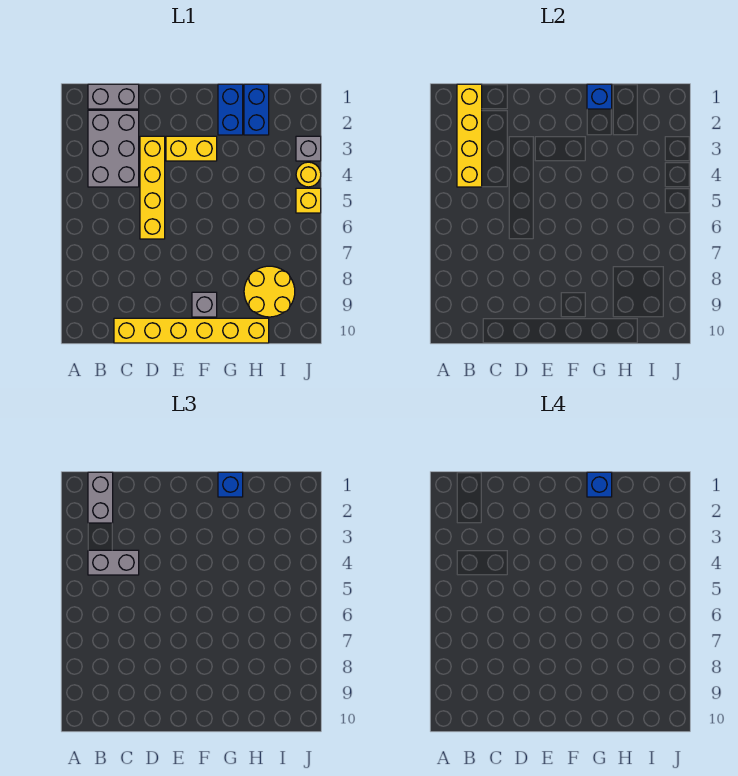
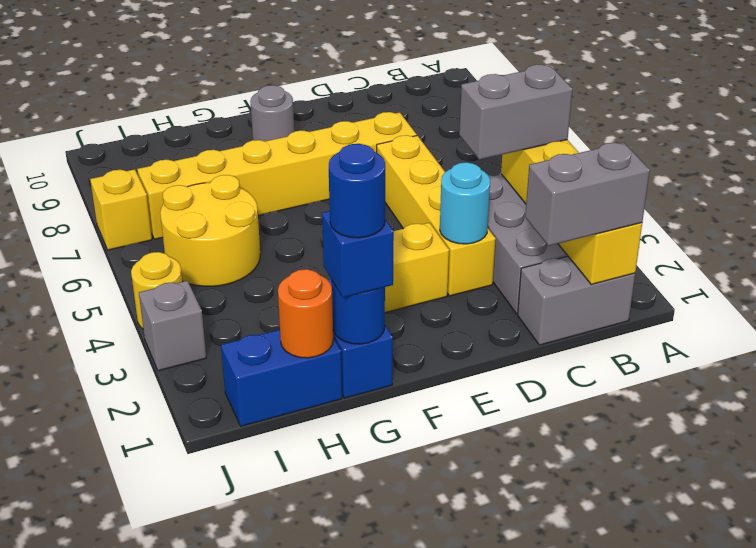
grey 1x2 brick [88,472,113,523] -> grey 1x2 brick turned to [525,143,650,246]
yellow 1x6 brick [114,318,269,343] -> yellow 1x6 brick moved to [137,112,417,239]
none -> cyan 1x1 round brick [440,162,490,244]
grey 1x1 brick [192,292,217,317] -> grey 1x1 round brick [250,85,294,141]
blue 1x1 brick [587,84,612,109] -> blue 1x1 round brick [331,280,385,344]
blue 1x1 brick [587,472,612,497] -> blue 1x1 round brick [329,144,385,238]
blue 1x2 brick [244,84,269,135] -> blue 1x2 brick turned to [221,330,342,426]
none -> orange 1x1 round brick [278,269,333,358]
yellow 2x2 round brick [244,266,295,317] -> yellow 2x2 round brick moved to [160,175,260,286]
yellow 1x1 brick [296,188,321,213] -> yellow 1x1 brick moved to [90,169,152,250]

